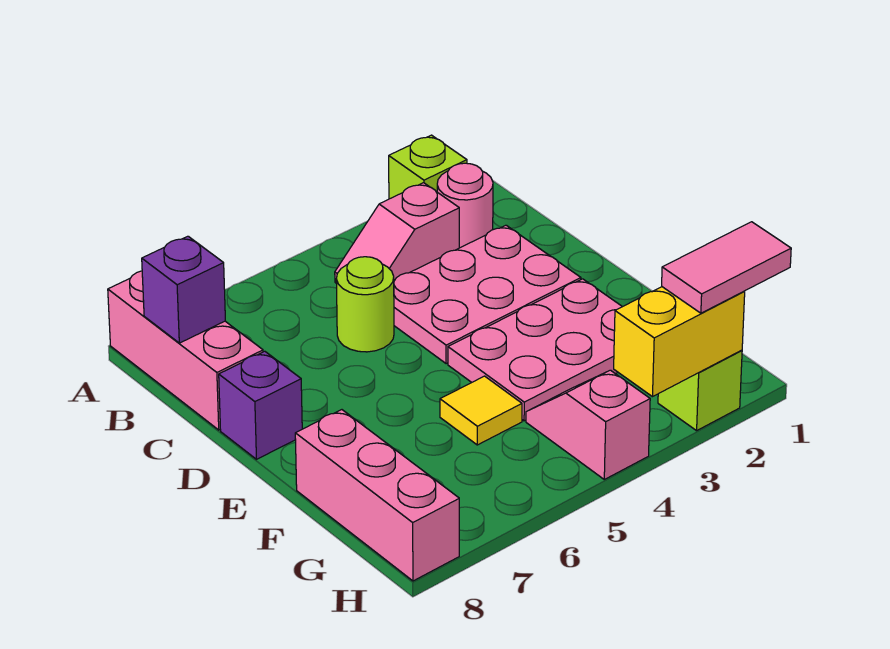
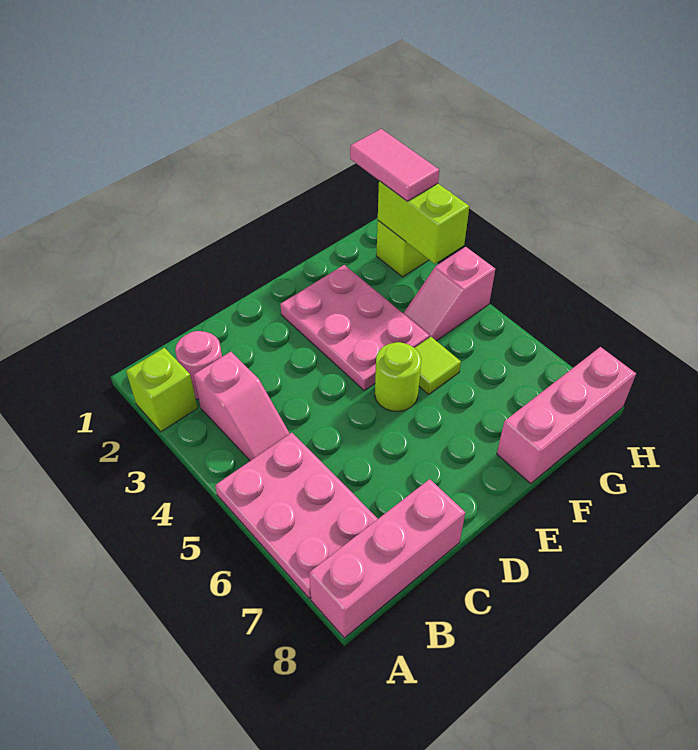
purple 1x1 brick [142,236,225,343] -> none
pink 2x3 plate [394,225,581,364] -> pink 2x3 plate moved to [215,433,378,599]
lime 1x1 round brick [336,257,394,352] -> lime 1x1 round brick moved to [375,342,421,411]
purple 1x1 brick [219,351,302,459] -> none
yellow 1x1 tile [440,376,522,445] -> lime 1x1 tile [415,337,461,394]
yellow 1x2 brick [614,287,745,397] -> lime 1x2 brick [378,181,470,264]

